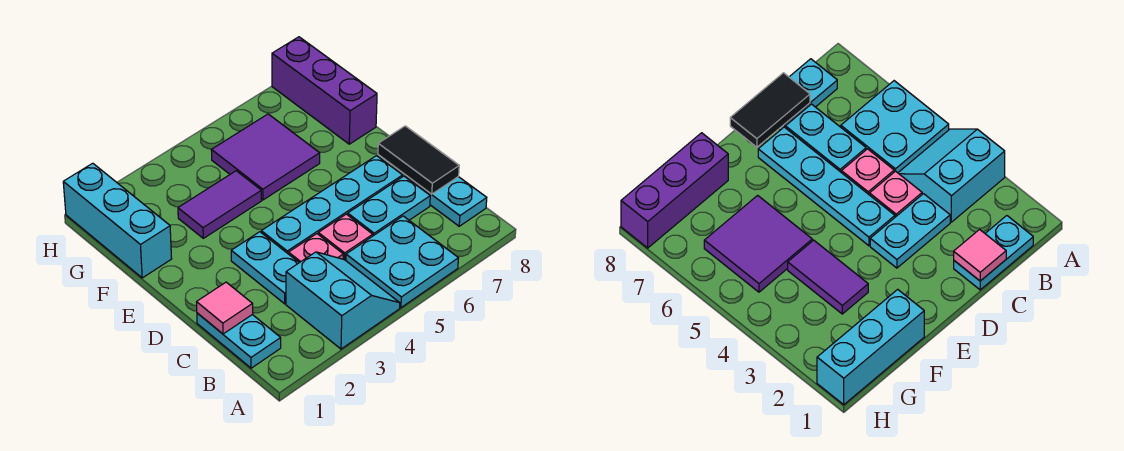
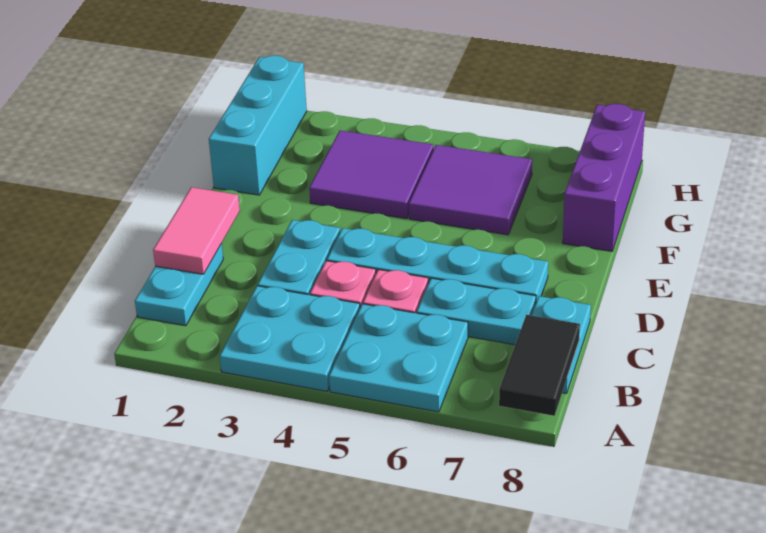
cyan 2x2 slope [286,252,400,349] -> cyan 2x2 plate [220,286,360,391]
pink 1x1 tile [197,282,253,334] -> pink 1x2 tile [153,187,240,274]
black 1x2 tile [378,126,459,194] -> black 1x2 tile moved to [499,315,580,416]
purple 1x2 tile [178,171,262,238] -> purple 2x2 tile [309,130,434,219]

